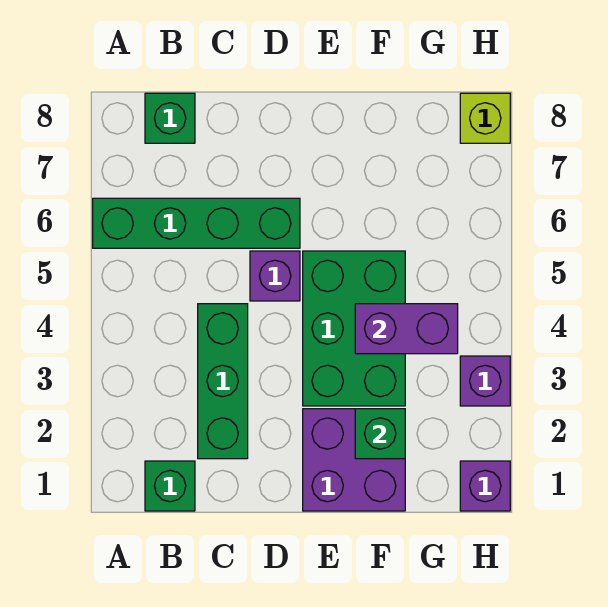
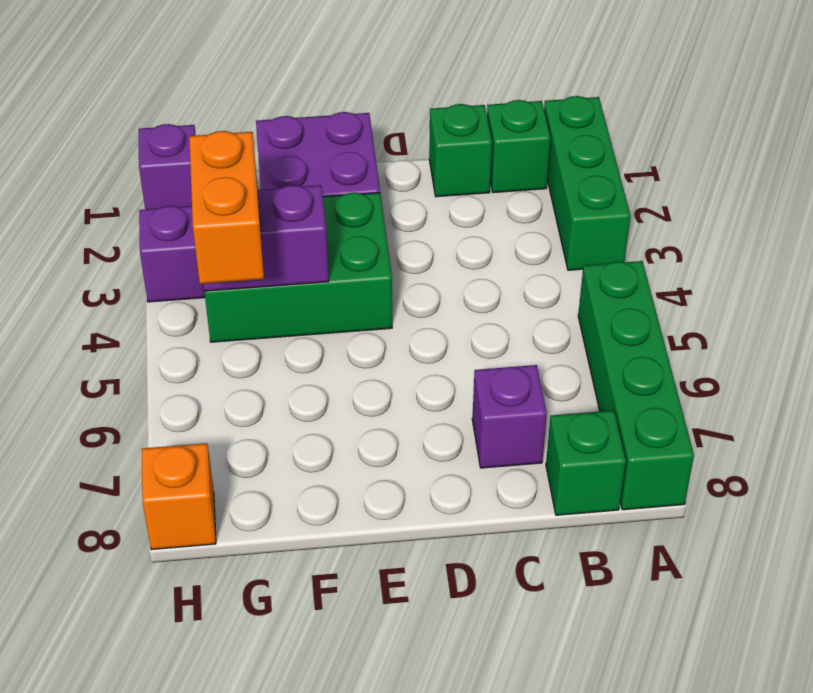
green 1x4 brick [93,198,300,248] -> green 1x4 brick turned to [578,261,694,510]
green 1x3 brick [198,304,248,459] -> green 1x3 brick moved to [544,96,630,270]
purple 1x1 brick [250,251,300,301] -> purple 1x1 brick moved to [472,365,547,468]
green 2x3 brick [303,251,405,406] -> green 2x3 brick turned to [204,193,392,342]
green 1x1 brick [355,409,405,459] -> green 1x1 brick moved to [429,104,492,197]
none -> orange 1x2 brick [189,131,264,284]
lime 1x1 brick [460,93,510,143] -> orange 1x1 brick [142,443,216,550]

